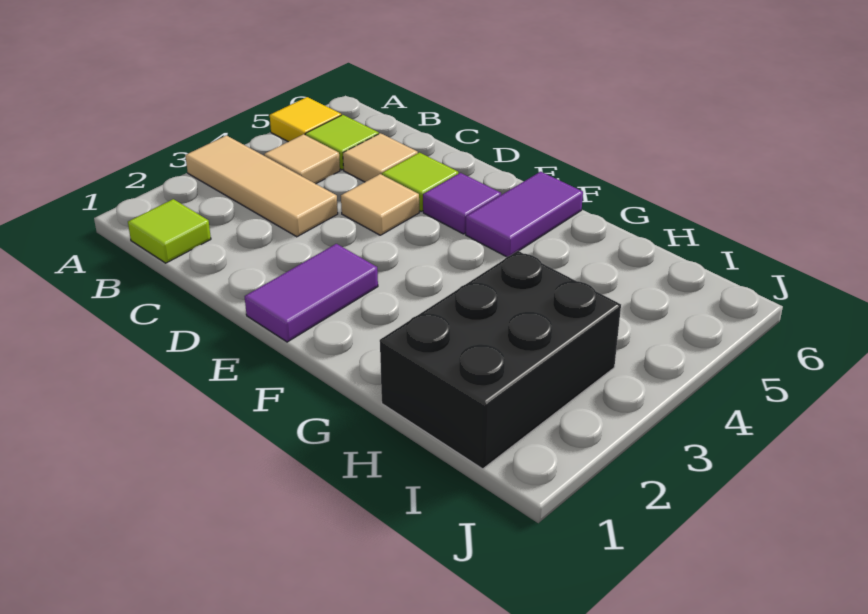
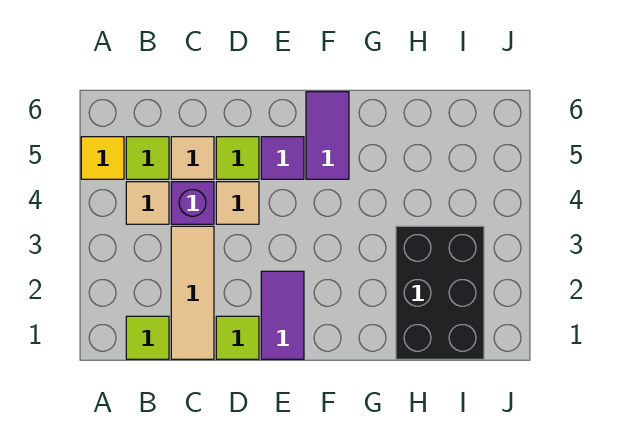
tan 1x3 tile [185,135,338,237] -> tan 1x3 tile turned to [171,226,214,359]
none -> purple 1x1 brick [171,182,214,224]
none -> lime 1x1 tile [216,316,259,359]

